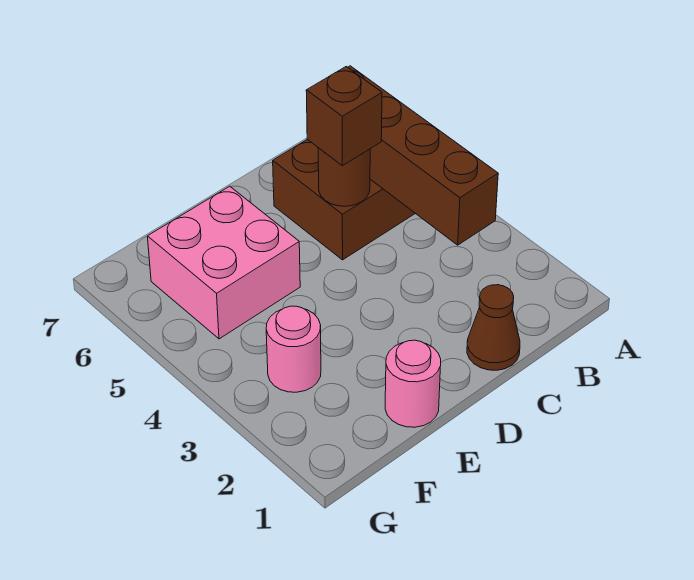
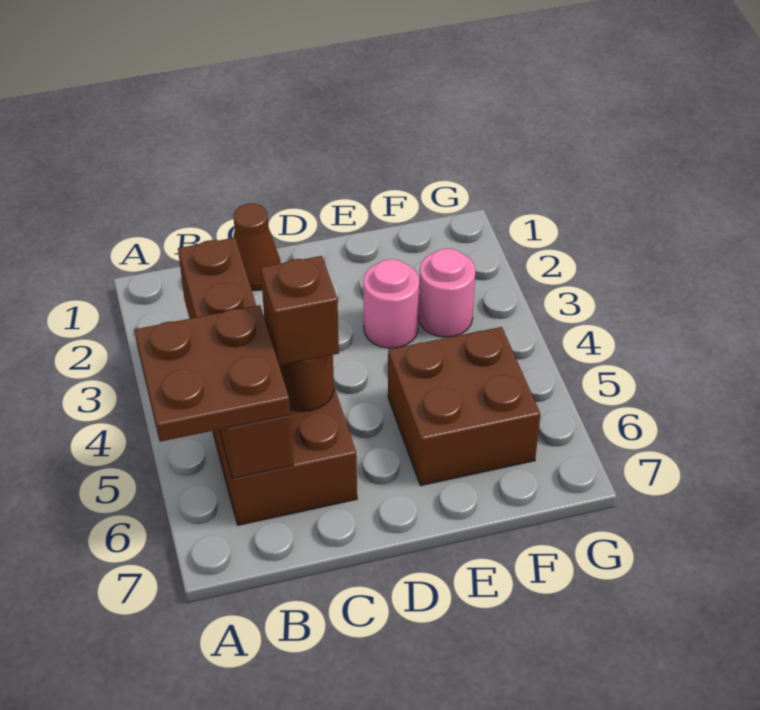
none -> brown 2x2 plate [135,305,290,442]
pink 1x1 round brick [385,340,441,427] -> pink 1x1 round brick moved to [363,259,419,348]
pink 2x2 brick [147,186,300,339] -> brown 2x2 brick [388,327,540,486]

